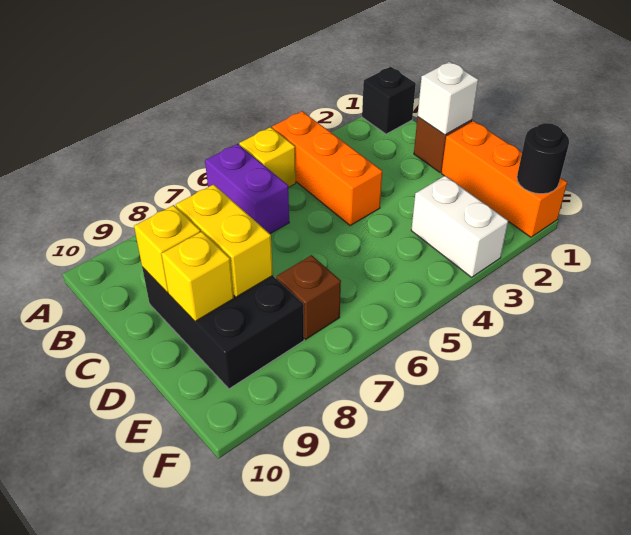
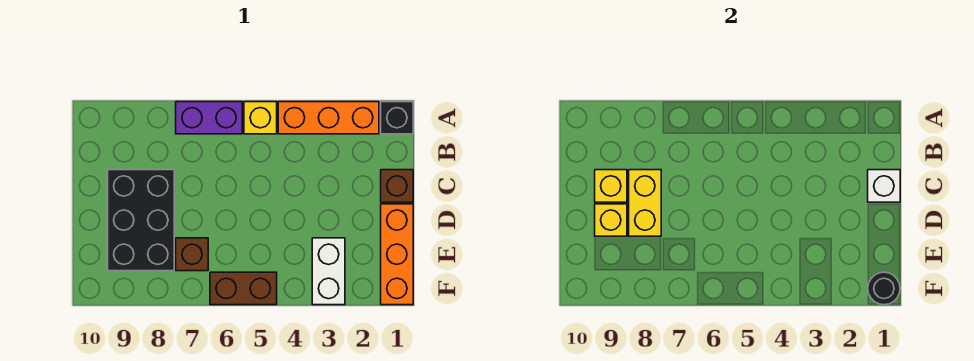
orange 1x3 brick [272,111,382,225] -> orange 1x3 brick turned to [278,102,379,134]
purple 1x2 brick [205,144,289,234] -> purple 1x2 brick turned to [176,102,242,134]
none -> brown 1x2 brick [210,272,277,305]

